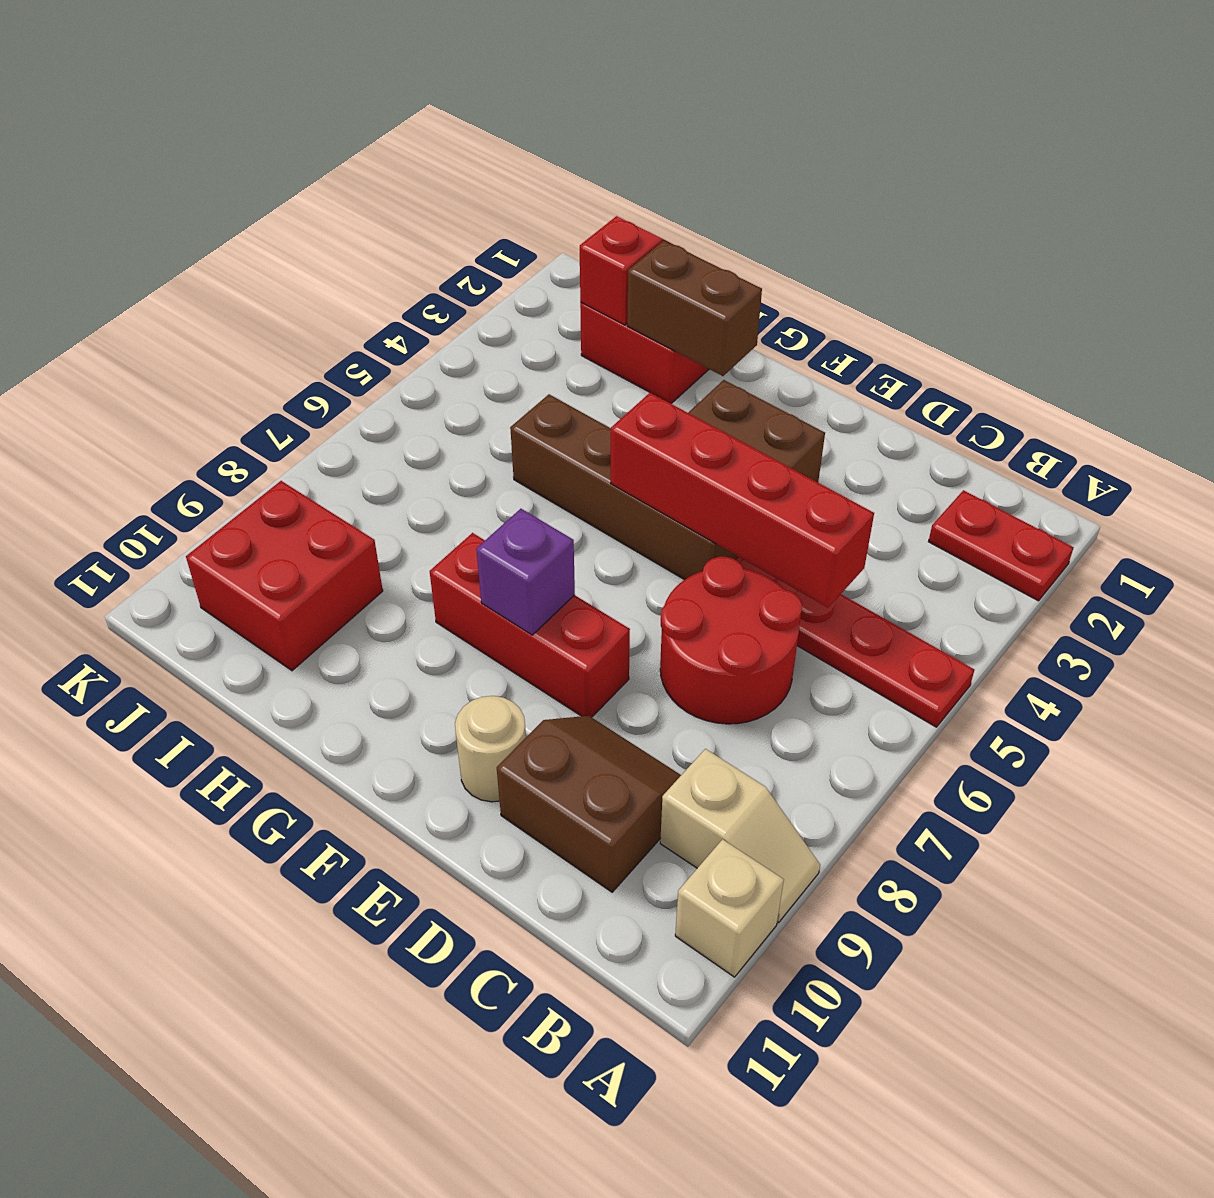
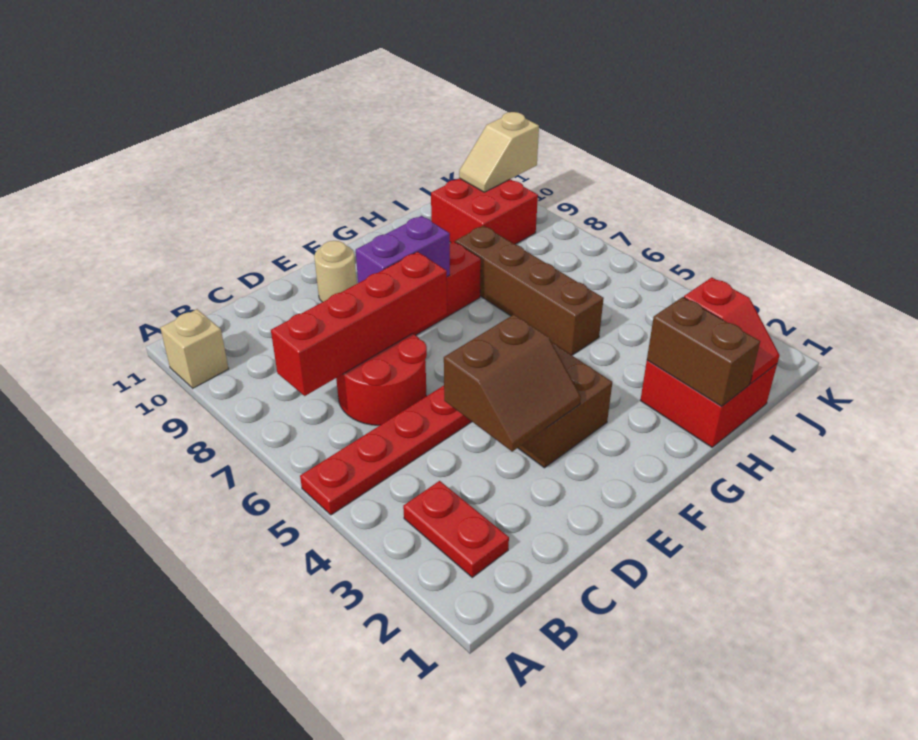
red 1x2 plate [928,490,1074,601] -> red 1x2 plate turned to [403,481,509,577]
tan 1x2 slope [660,749,820,923] -> tan 1x2 slope moved to [459,112,539,192]
red 1x4 brick [611,393,874,607] -> red 1x4 brick moved to [271,252,447,396]
brown 2x2 slope [497,716,681,892] -> brown 2x2 slope moved to [444,315,581,451]
brown 1x4 brick [510,394,738,580] -> brown 1x4 brick turned to [455,226,604,355]
purple 1x1 brick [476,509,575,635] -> purple 1x2 brick [356,216,450,283]
brown 1x2 brick [627,241,762,376] -> brown 1x2 brick turned to [647,297,760,407]

